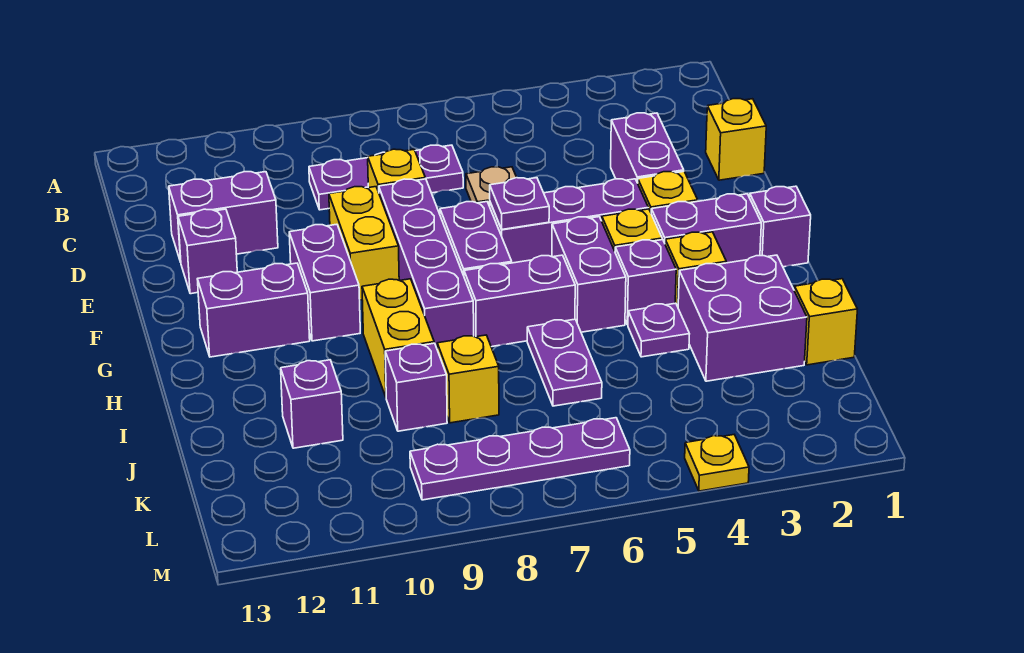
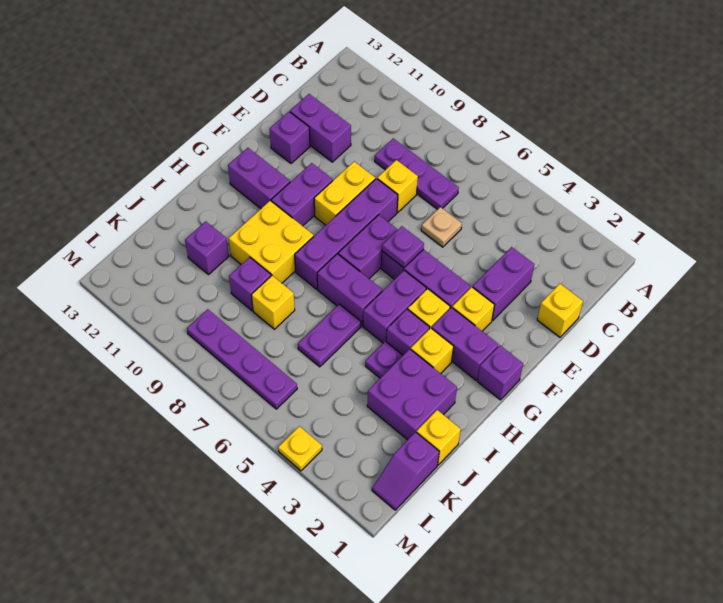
yellow 1x2 brick [362,279,434,397] -> yellow 2x2 brick [229,201,314,283]
none -> purple 1x2 slope [372,432,439,510]

